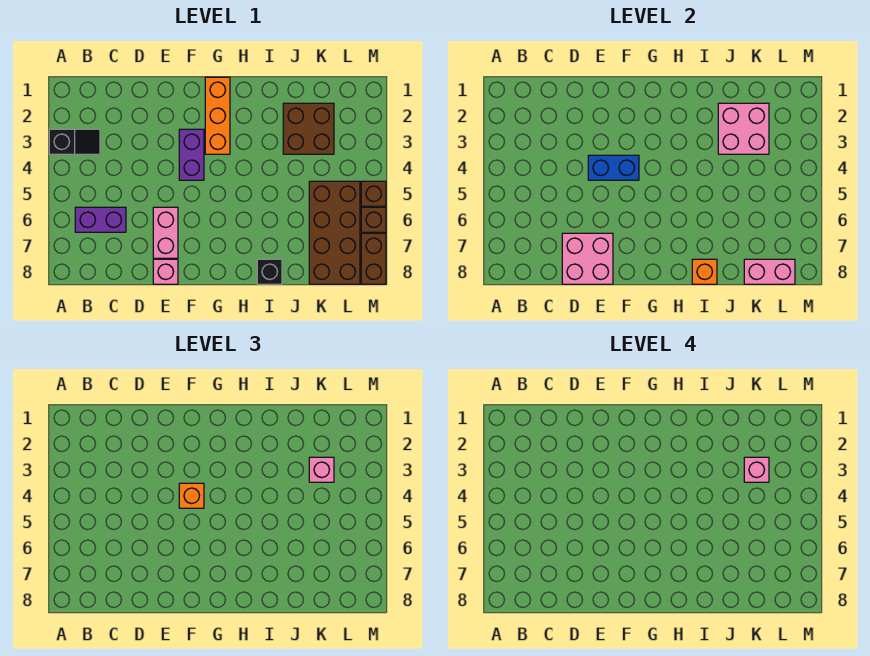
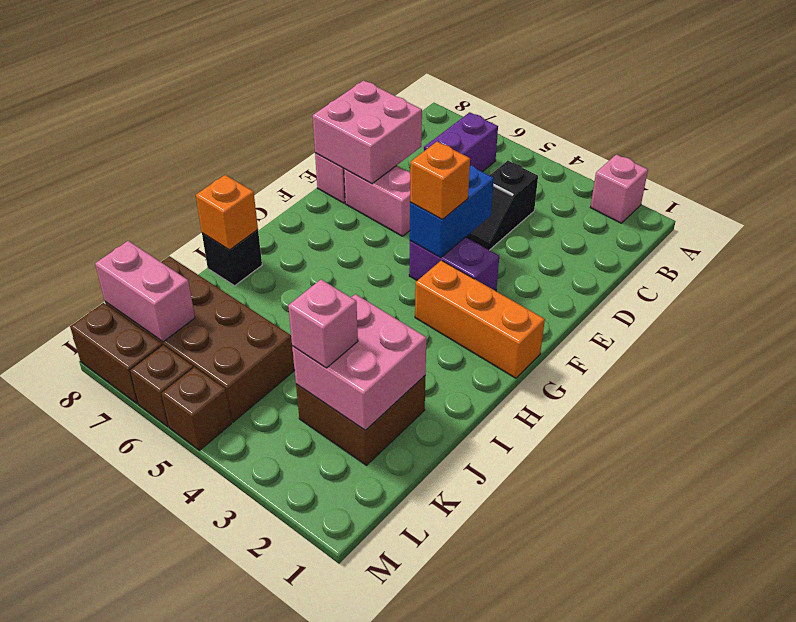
black 1x2 slope [49,129,100,154] -> black 1x2 slope moved to [466,161,538,250]
pink 1x1 brick [744,457,769,482] -> pink 1x1 brick moved to [591,154,648,223]
pink 1x2 brick [744,259,795,284] -> pink 1x2 brick turned to [95,241,195,342]

